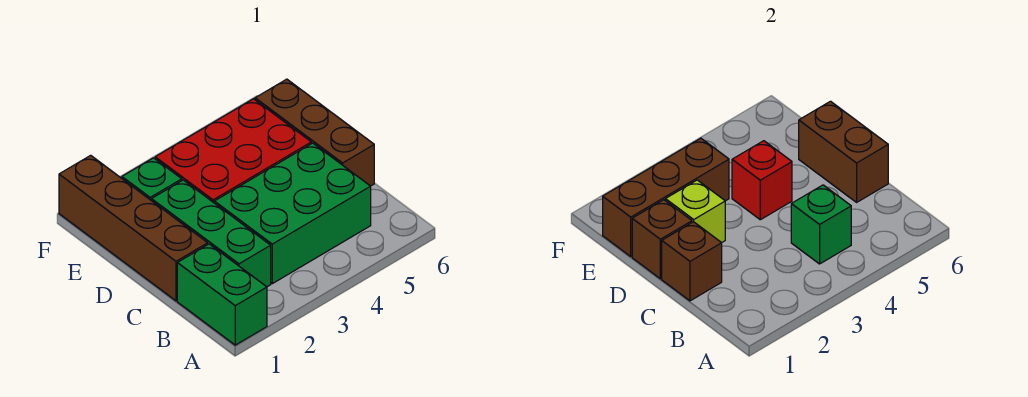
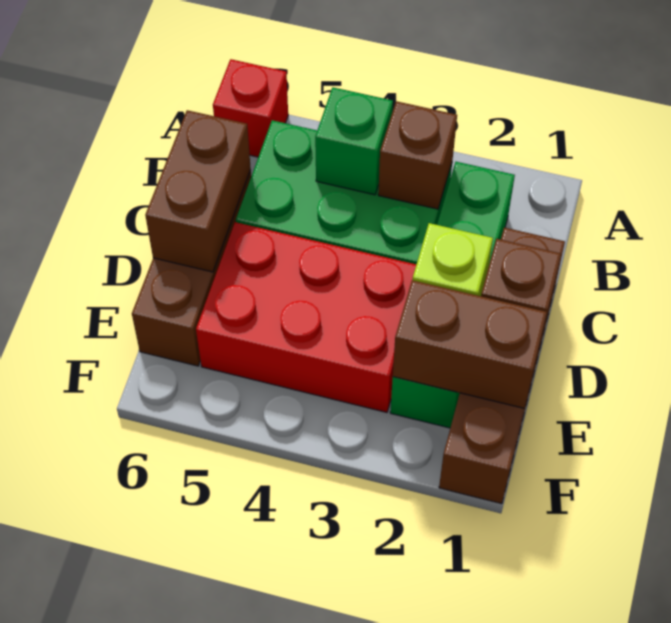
green 1x2 brick [177,244,267,345] -> none
brown 1x1 brick [662,222,722,301] -> brown 1x1 brick moved to [378,101,457,209]
red 1x1 brick [732,141,792,220] -> red 1x1 brick moved to [213,59,288,157]
brown 1x3 brick [603,138,729,256] -> brown 1x2 brick [393,280,547,408]

